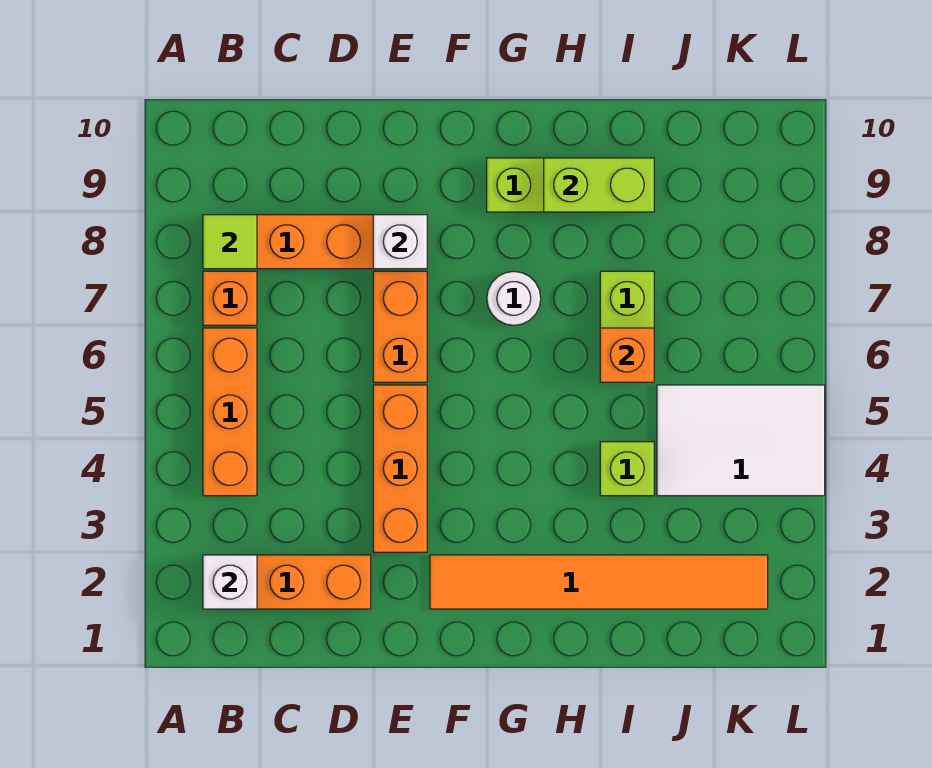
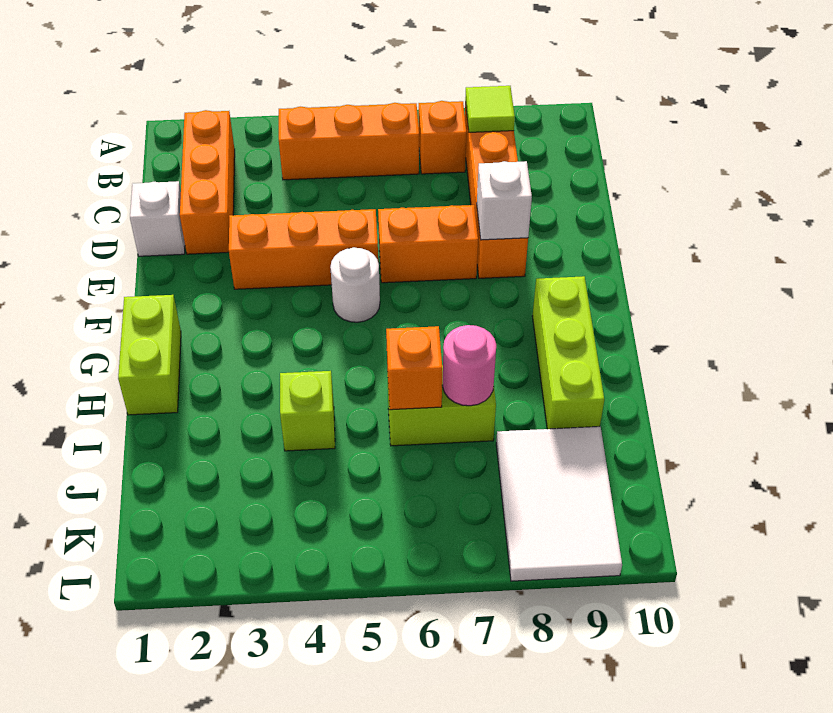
white 1x1 brick [203,555,257,609] -> white 1x1 brick moved to [130,181,185,256]
orange 1x6 tile [430,555,768,609] -> none
white 1x1 round brick [487,271,541,325] -> white 1x1 round brick moved to [330,247,380,322]
lime 1x2 brick [544,158,654,212] -> lime 1x2 brick moved to [118,295,181,415]
none -> pink 1x1 round brick [442,325,496,406]
white 2x3 tile [657,385,825,496] -> white 2x3 tile moved to [496,426,622,581]

